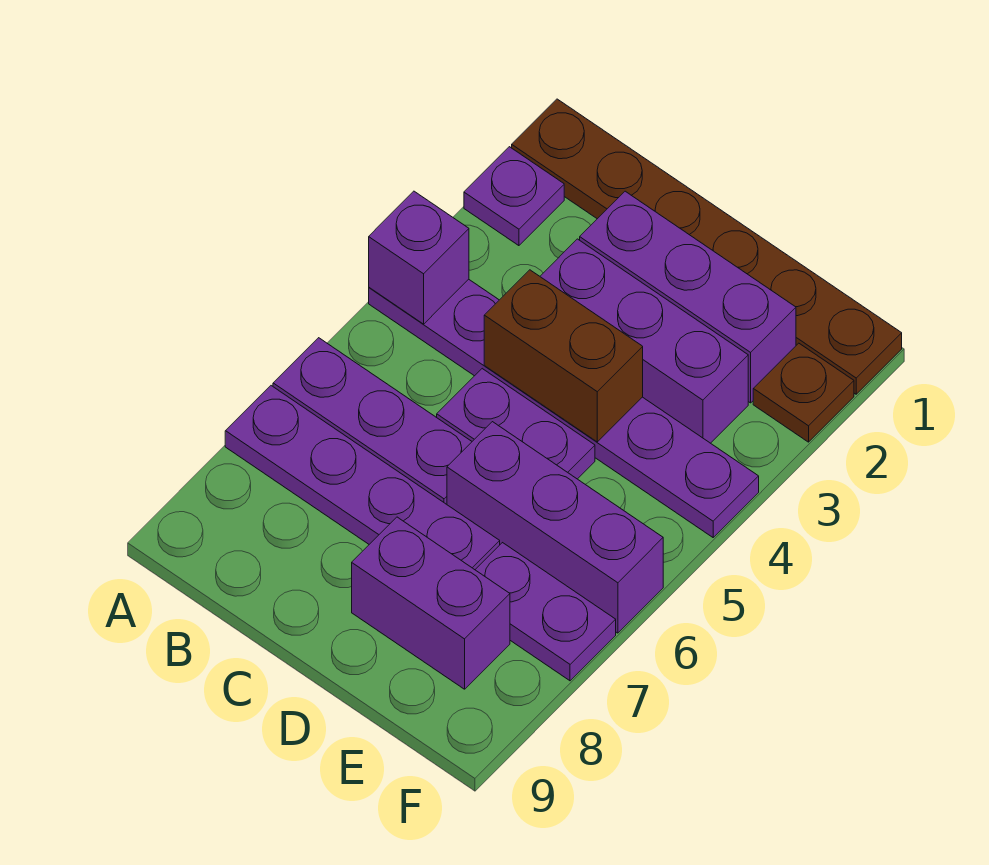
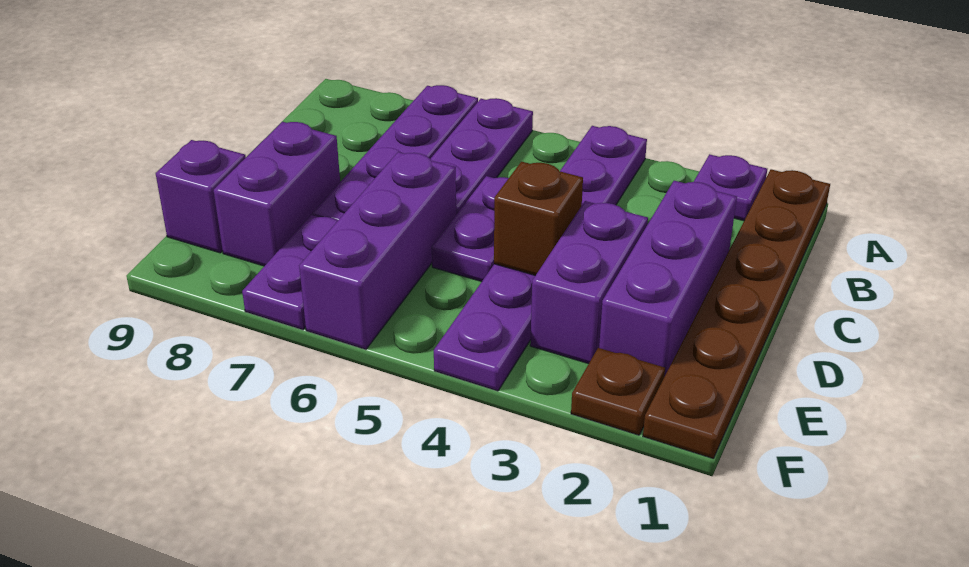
purple 1x1 brick [369,191,469,324] -> purple 1x1 brick moved to [156,140,246,253]
purple 1x3 brick [540,239,748,443] -> purple 1x2 brick [530,201,648,364]
brown 1x2 brick [484,270,643,442] -> brown 1x1 brick [494,162,583,275]

